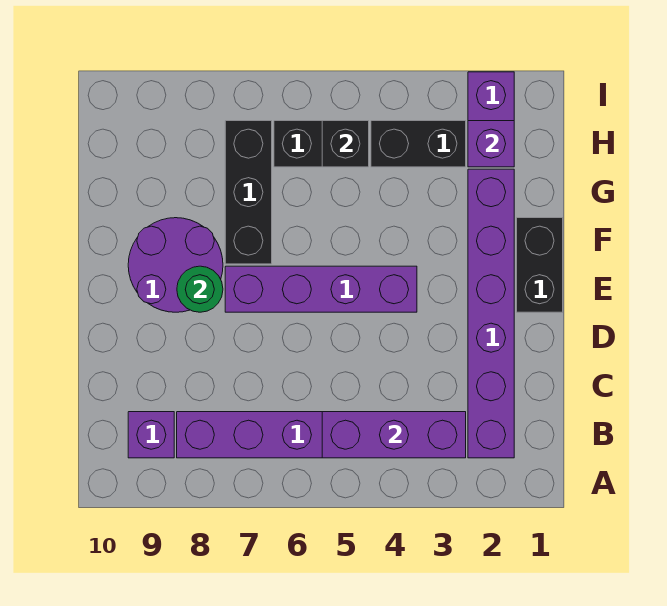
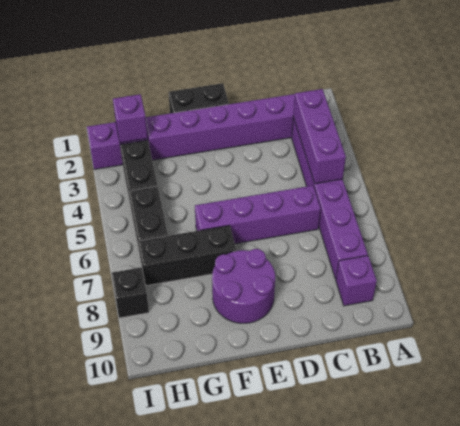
purple 1x4 brick [225,266,417,312] -> purple 1x4 brick turned to [195,186,321,244]
green 1x1 round brick [177,266,223,312] -> none
black 1x1 brick [322,121,369,167] -> black 1x1 brick moved to [111,267,149,318]

